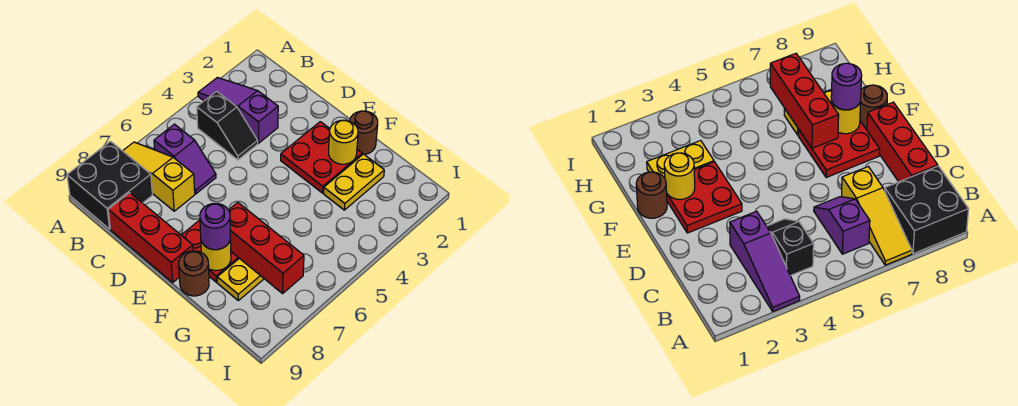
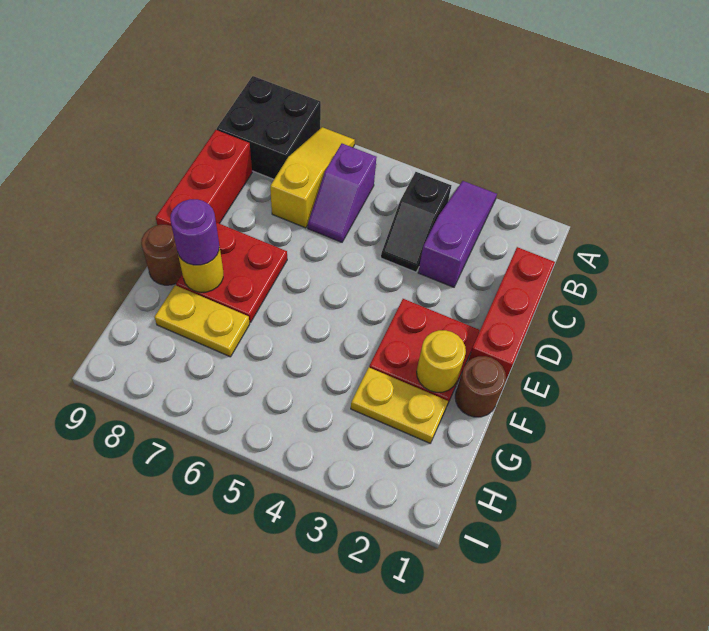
red 1x3 brick [229,202,304,293] -> red 1x3 brick moved to [468,247,555,382]

